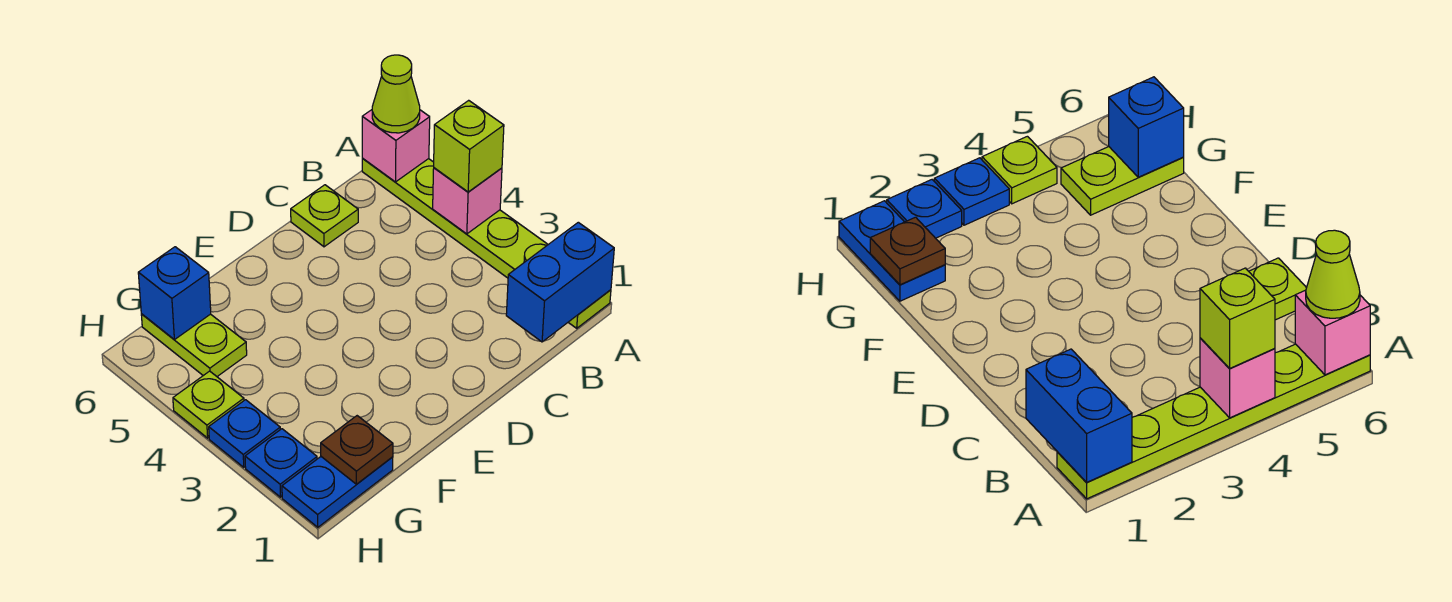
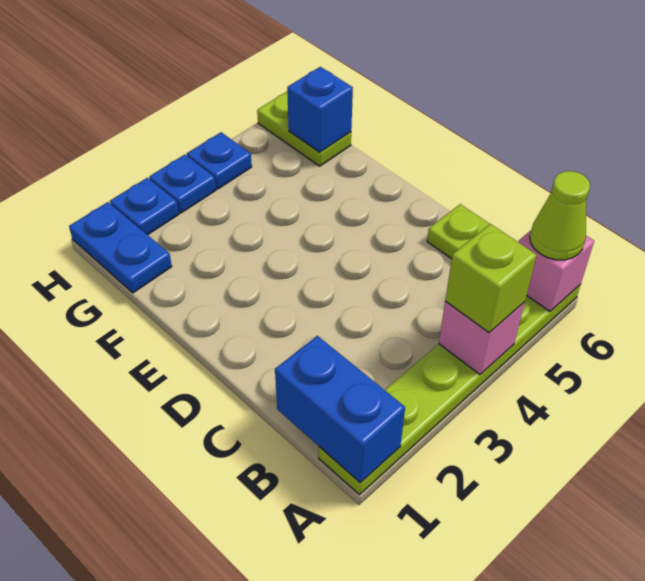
brown 1x1 plate [321,416,393,484] -> none
lime 1x2 plate [141,314,247,376] -> lime 1x2 plate turned to [257,92,351,166]
lime 1x1 plate [173,371,244,438] -> blue 1x1 plate [187,132,252,189]

